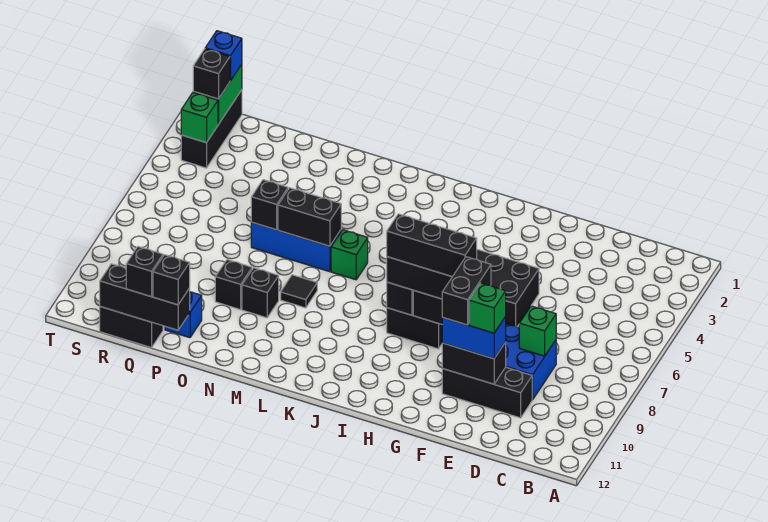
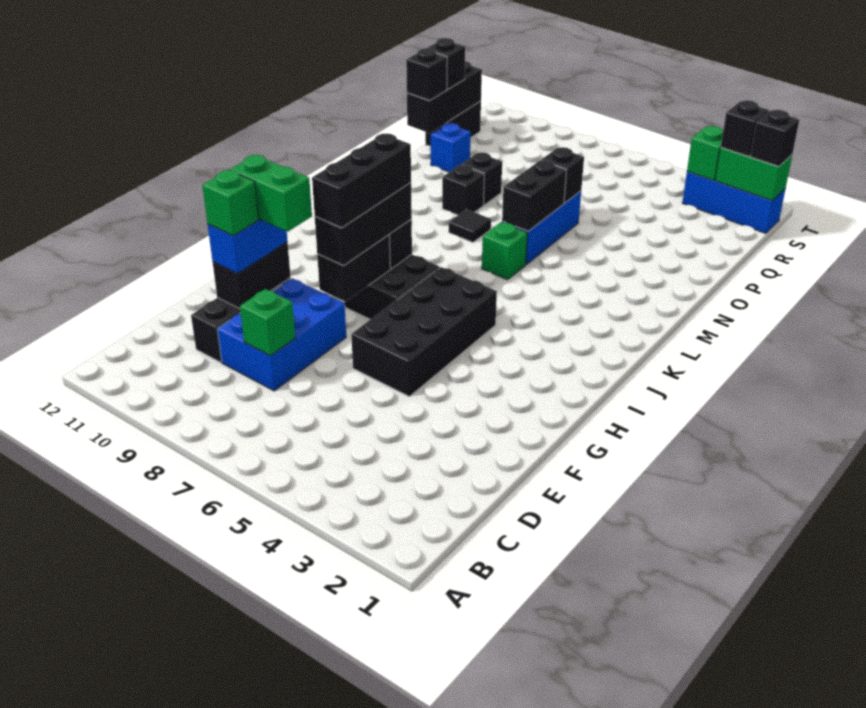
black 1x2 brick [442,257,491,325] -> green 1x2 brick [230,155,312,232]
black 1x3 brick [181,90,242,168] -> blue 1x3 brick [682,171,786,233]
blue 1x1 brick [205,31,242,81] -> black 1x1 brick [750,110,799,167]

